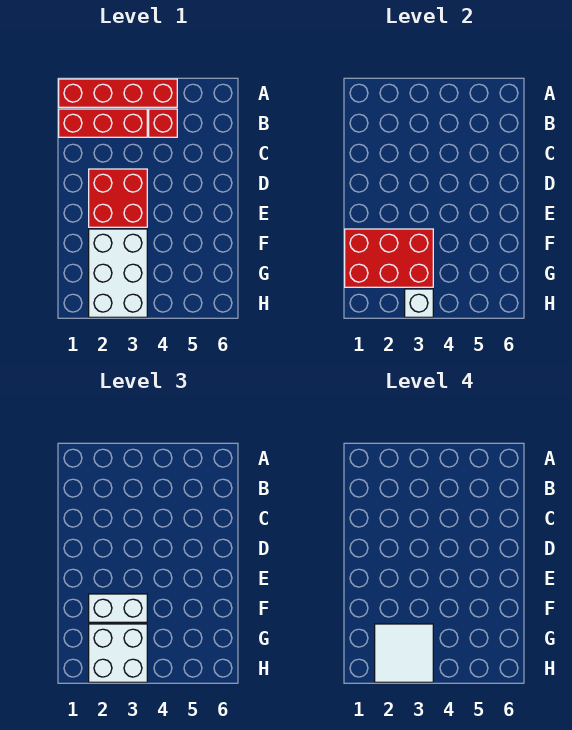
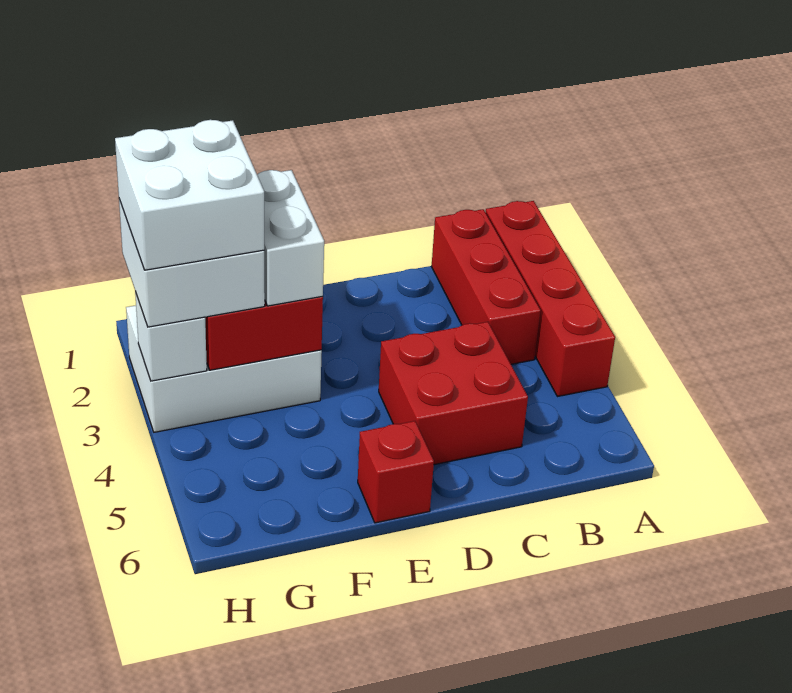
red 1x1 brick [149,109,177,137] -> red 1x1 brick moved to [358,421,434,523]
red 2x2 brick [89,169,147,227] -> red 2x2 brick moved to [379,322,528,465]
white 2x2 tile [375,624,433,682] -> white 2x2 brick [115,120,264,270]

